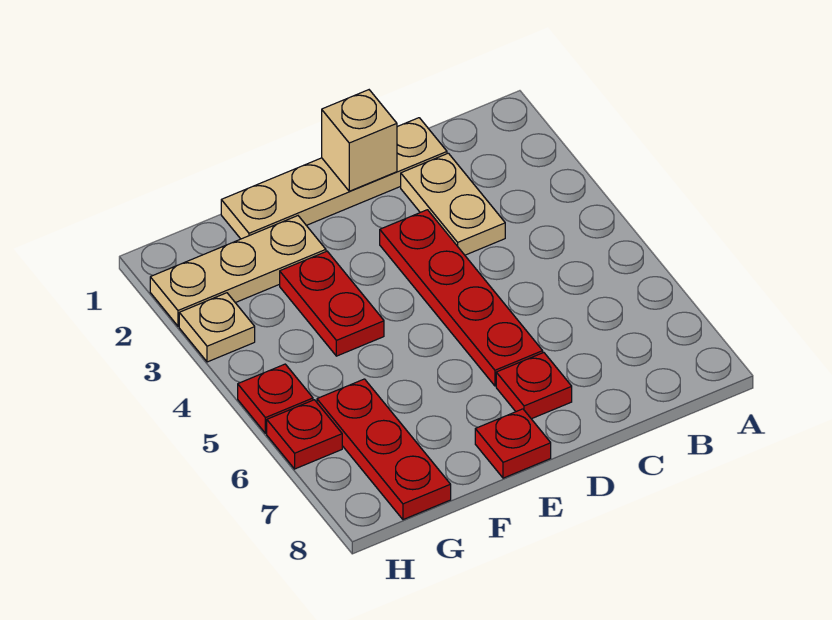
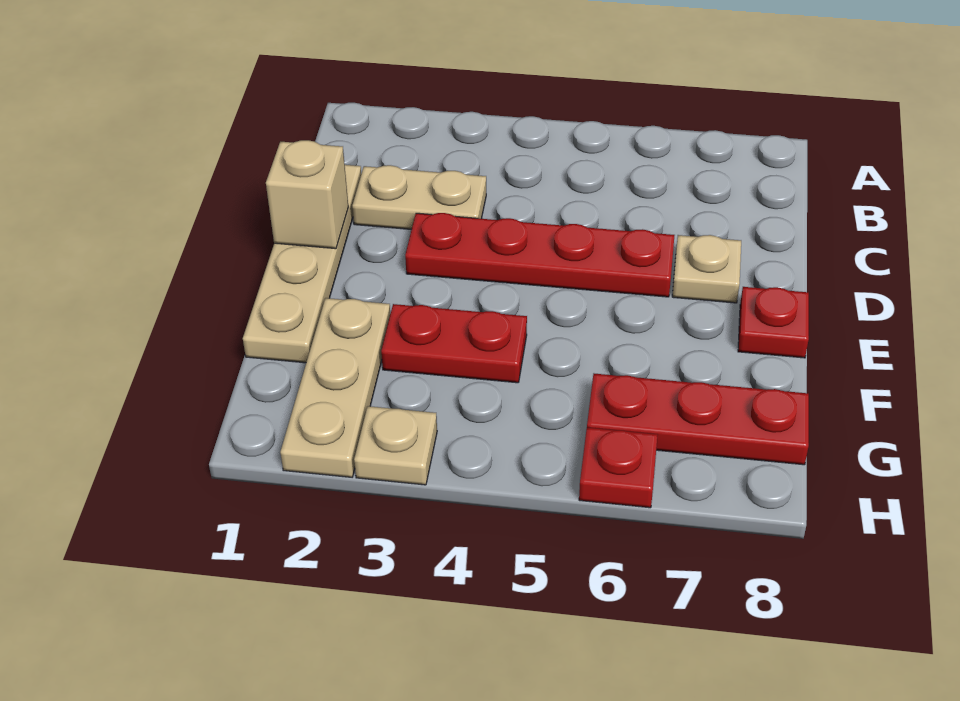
red 1x1 plate [496,353,572,419] -> tan 1x1 plate [672,235,741,303]
red 1x1 plate [238,364,313,433] -> none

